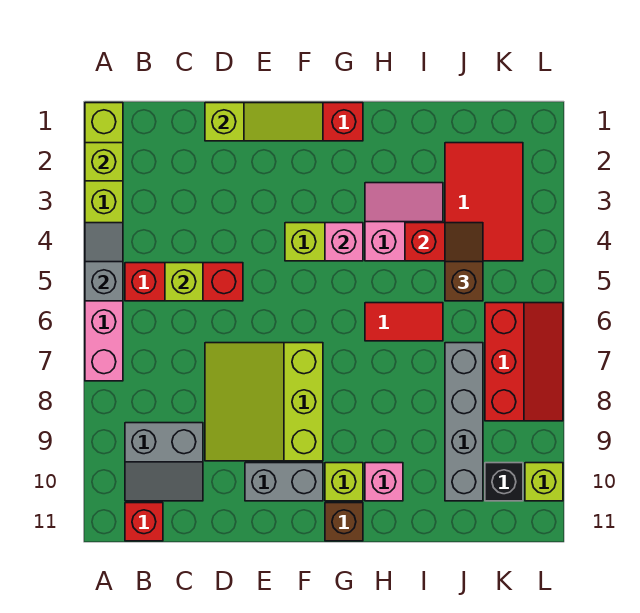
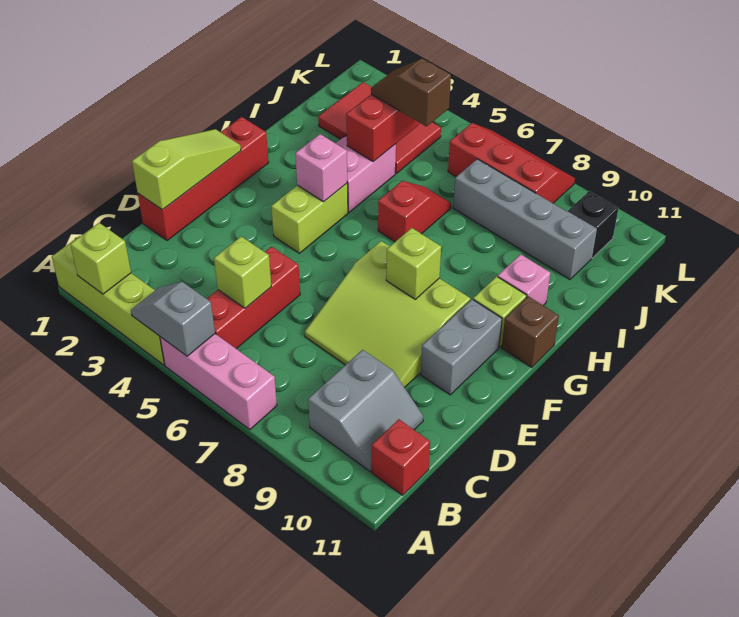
red 1x2 tile [365,303,443,341] -> red 1x2 slope [378,181,451,242]
lime 1x1 brick [525,463,563,501] -> lime 1x1 brick moved to [386,228,441,299]

